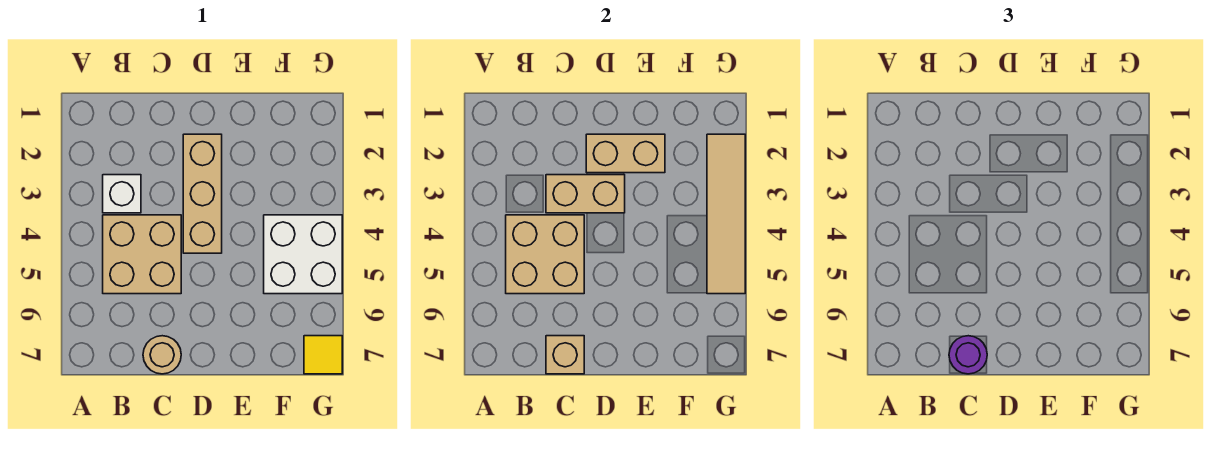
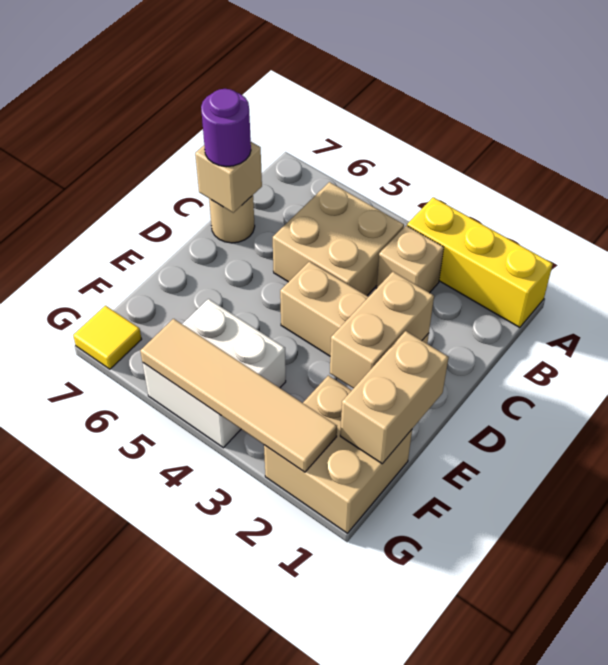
none -> yellow 1x3 brick [407,197,553,328]
white 1x1 brick [103,175,141,213] -> tan 1x1 brick [376,226,444,293]
tan 2x2 brick [506,215,584,294] -> tan 2x2 brick moved to [264,375,412,533]
tan 1x2 brick [546,175,625,213] -> tan 1x2 brick moved to [340,331,449,464]

